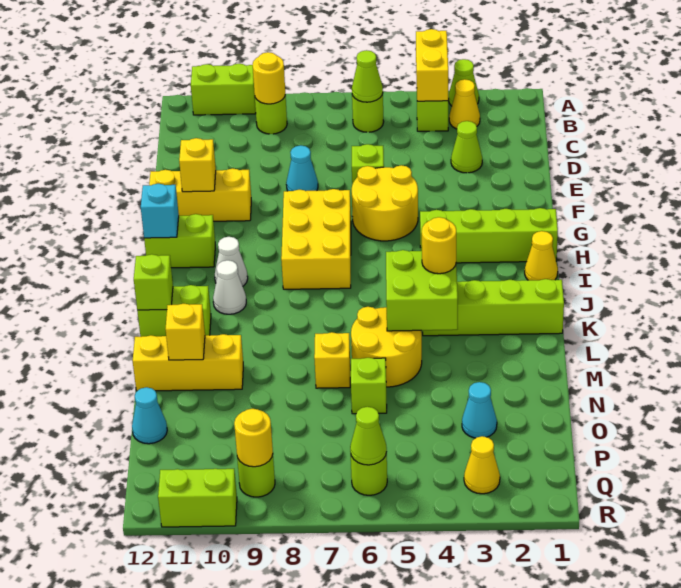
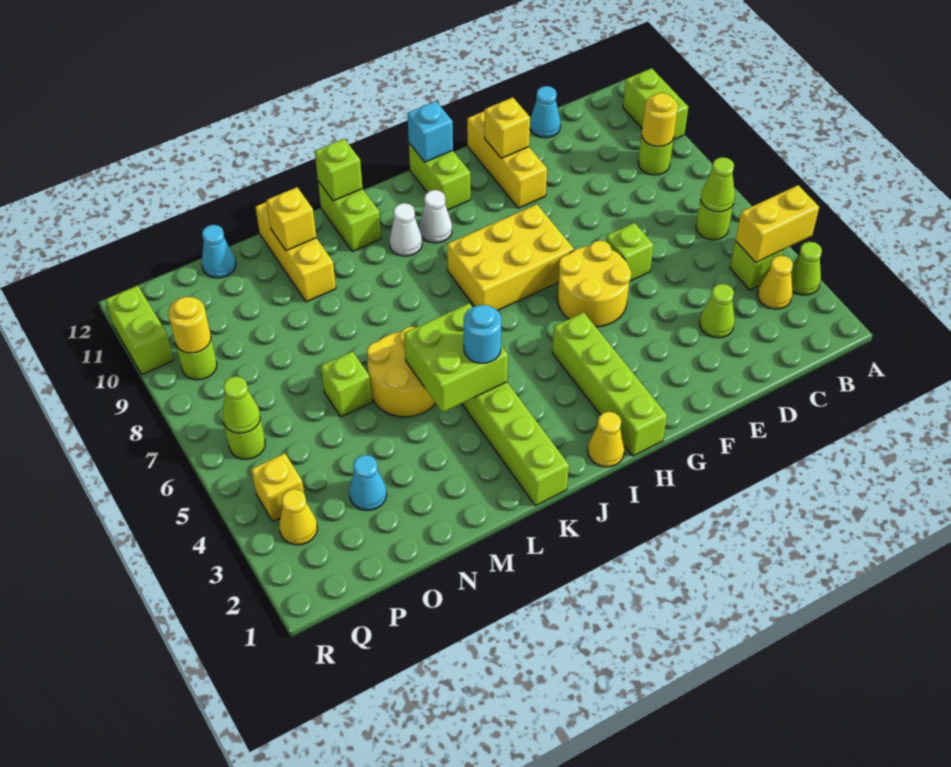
cyan 1x1 cone [286,145,318,191] -> cyan 1x1 cone moved to [530,86,561,138]
yellow 1x1 round brick [422,217,456,274] -> cyan 1x1 round brick [464,305,501,363]
yellow 1x1 brick [314,332,350,388] -> yellow 1x1 brick moved to [251,453,304,521]

